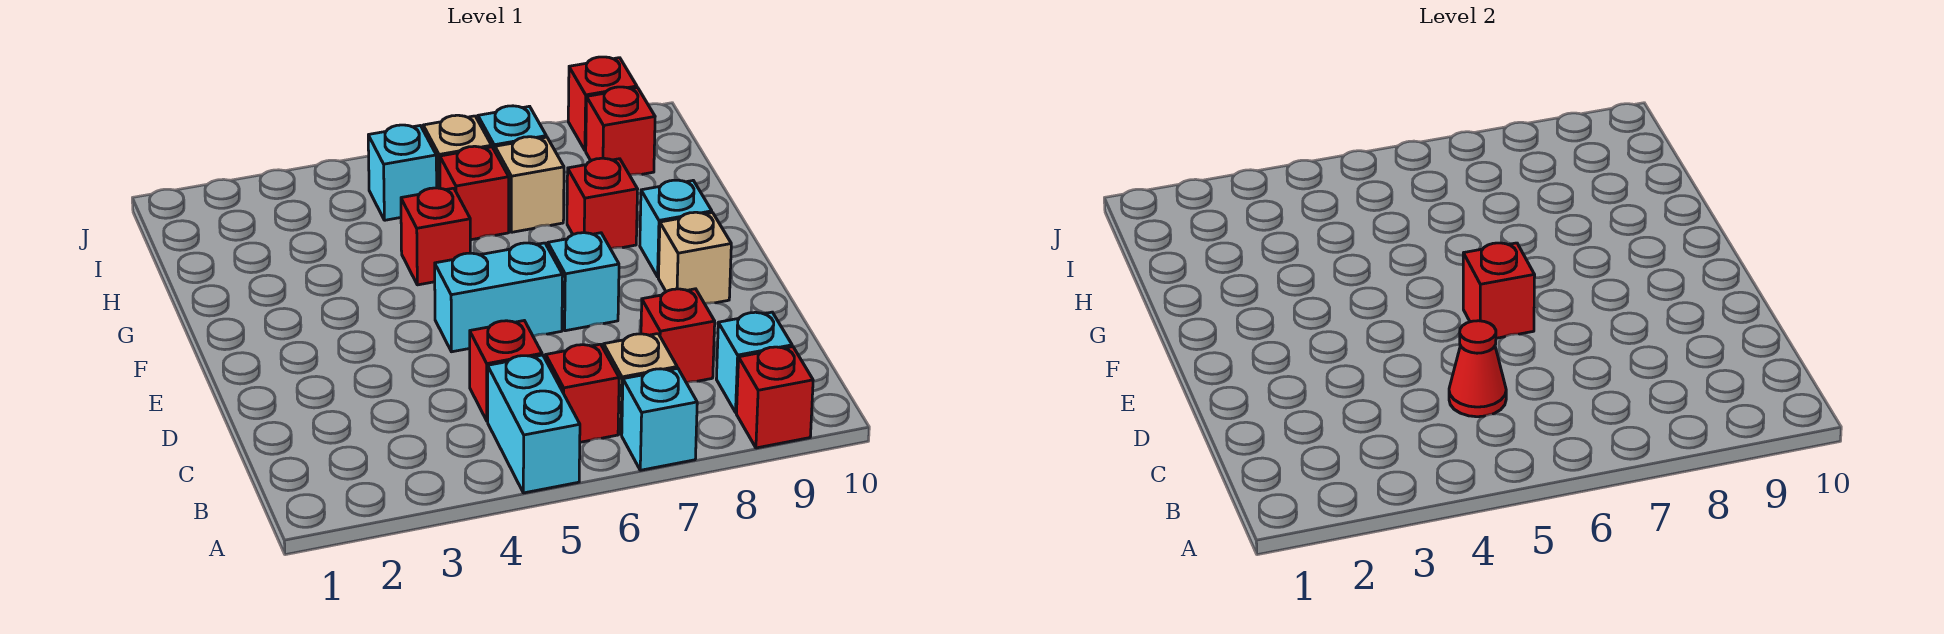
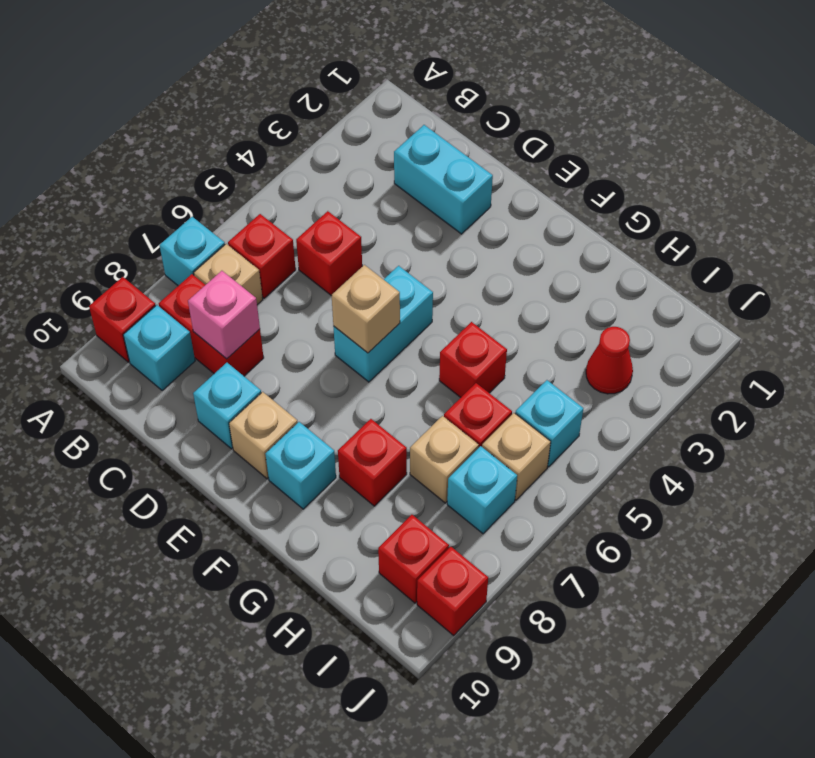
cyan 1x2 brick [488,355,580,493] -> cyan 1x2 brick moved to [394,125,493,234]
red 1x1 cone [1449,321,1506,417] -> red 1x1 cone moved to [586,327,633,394]
red 1x1 brick [641,289,715,383] -> red 1x2 brick [159,274,264,376]
none -> pink 1x1 brick [188,271,260,359]
red 1x1 brick [1463,243,1535,338] -> tan 1x1 brick [332,265,400,353]
cyan 1x1 brick [548,233,619,331] -> cyan 1x1 brick moved to [193,363,261,449]

